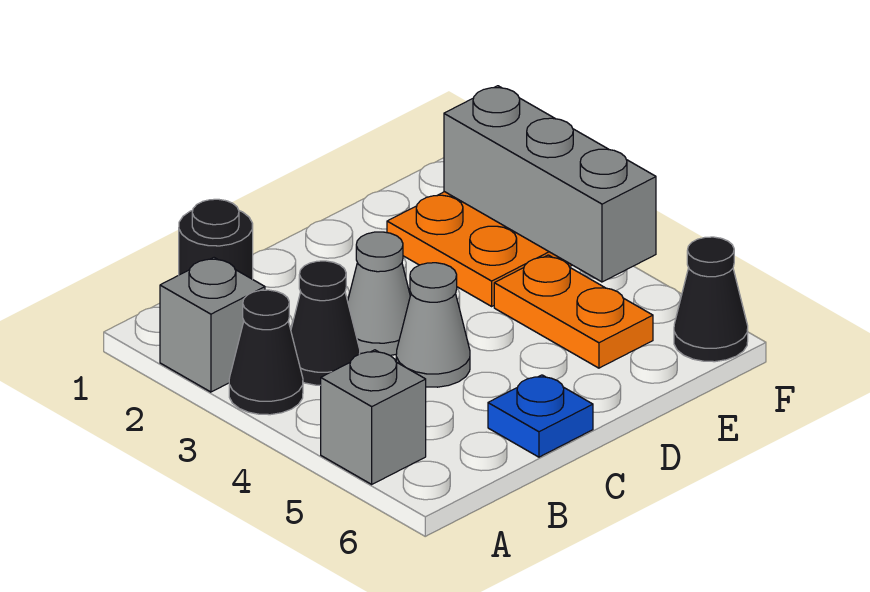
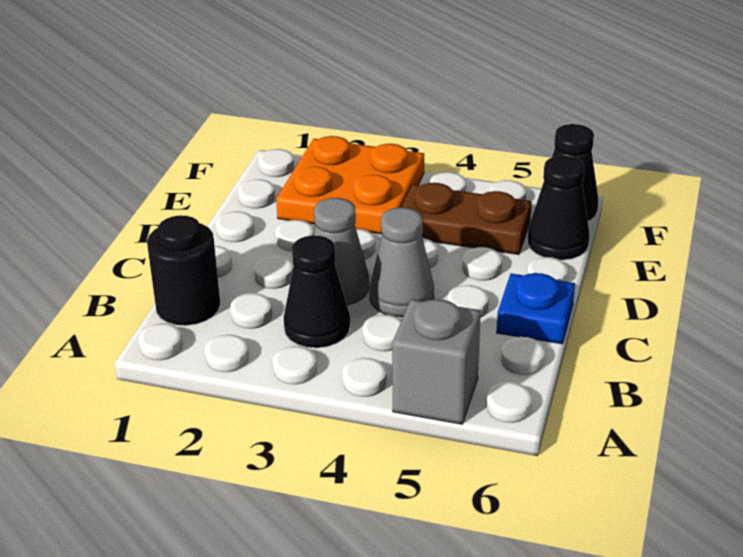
grey 1x1 brick [160,258,265,392] -> none
black 1x1 cone [229,290,303,415] -> black 1x1 cone moved to [528,156,589,260]
orange 1x2 plate [494,255,653,368] -> brown 1x2 plate [402,183,532,255]
grey 1x3 brick [444,86,656,282] -> none

